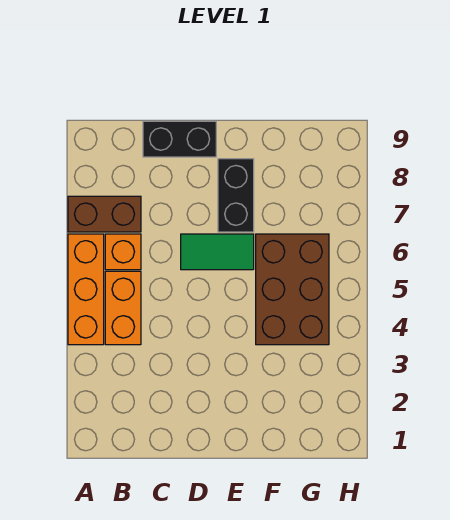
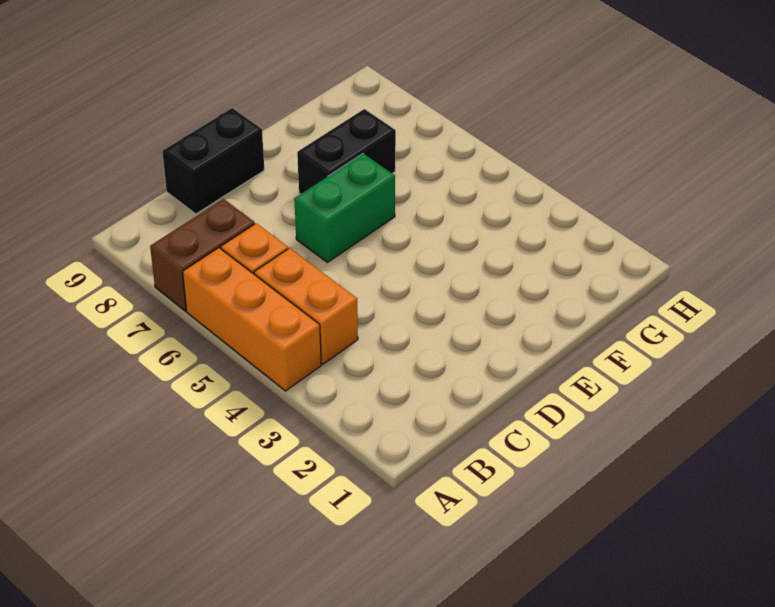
green 1x2 tile [181,234,254,270] -> green 1x2 brick [294,154,395,262]
black 1x2 brick [218,159,254,232] -> black 1x2 brick turned to [297,109,396,194]
brown 2x3 brick [256,234,329,345] -> none

